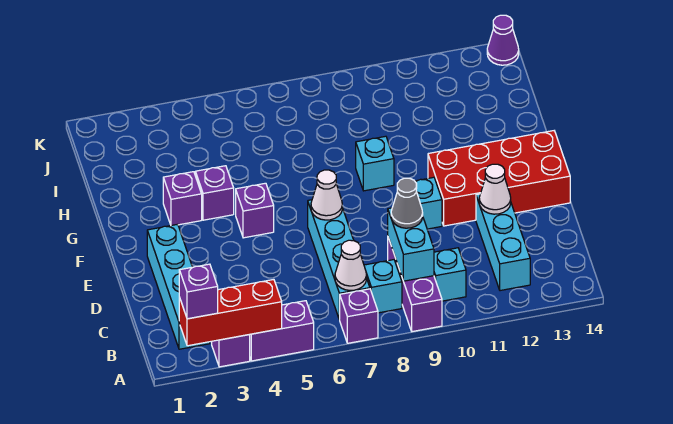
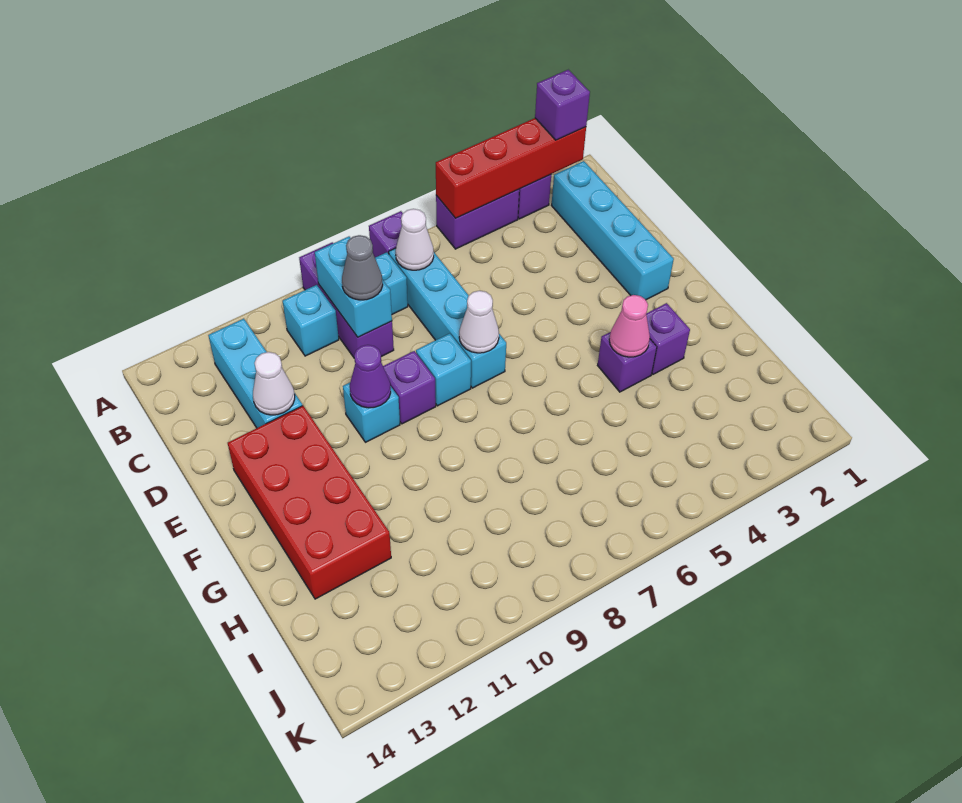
red 1x3 brick [179,280,282,346] -> red 1x4 brick [436,118,586,218]
red 2x4 brick [428,131,570,226] -> red 2x4 brick turned to [228,406,391,599]
purple 1x1 brick [236,183,274,238] -> purple 1x1 brick moved to [383,351,436,424]
none -> pink 1x1 cone [609,295,650,357]
cyan 1x1 brick [356,136,394,191] -> cyan 1x1 brick moved to [416,333,471,406]
purple 1x1 cone [487,15,519,65] -> purple 1x1 cone moved to [350,345,391,408]

